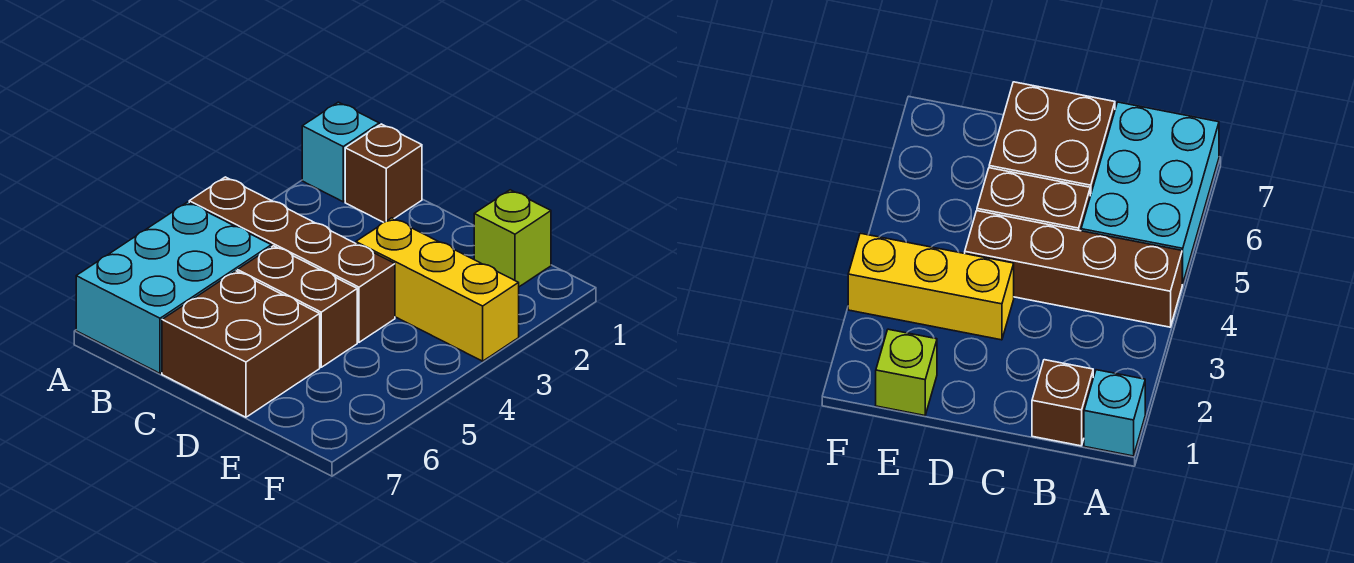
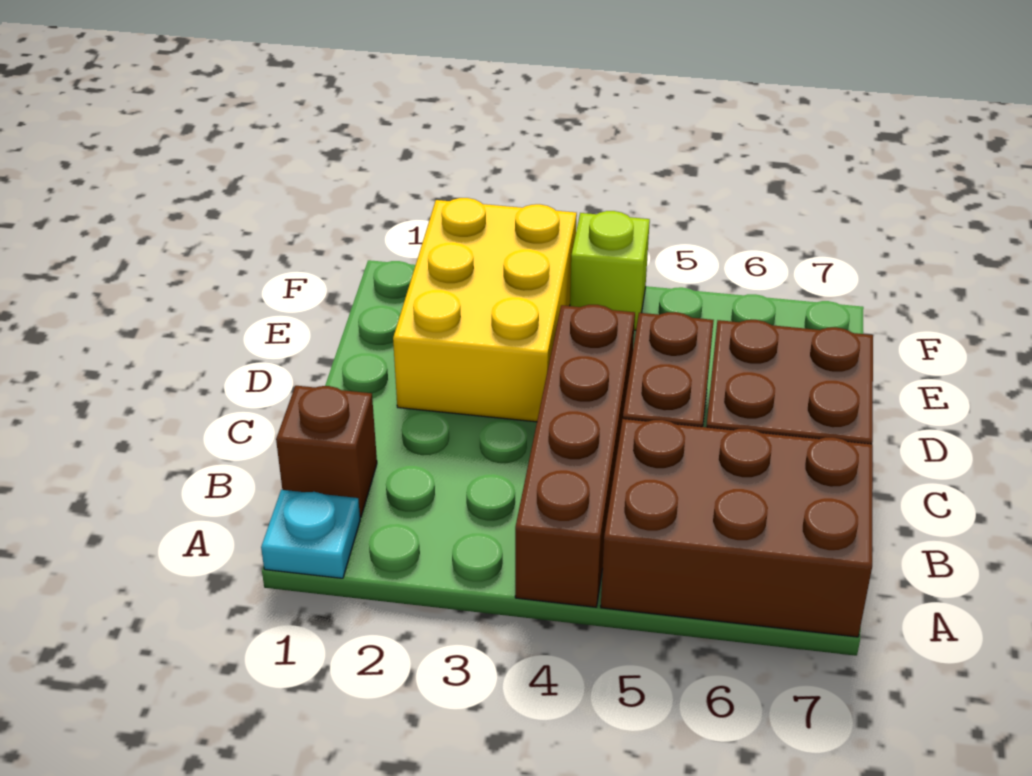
cyan 1x1 brick [302,102,379,202] -> cyan 1x1 plate [261,490,360,578]
cyan 2x3 brick [76,202,271,373] -> brown 2x3 brick [601,419,873,637]
yellow 1x3 brick [356,218,519,361] -> yellow 2x3 brick [393,198,577,422]
lime 1x1 brick [474,190,551,287] -> lime 1x1 brick moved to [570,211,650,330]

